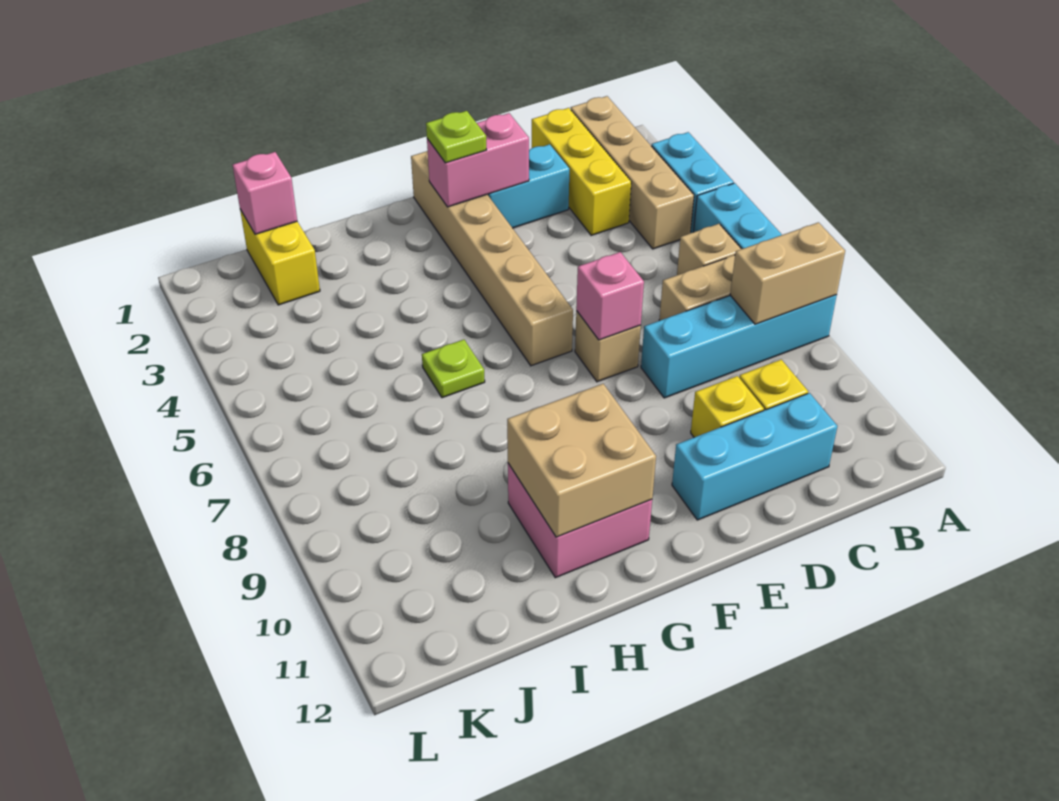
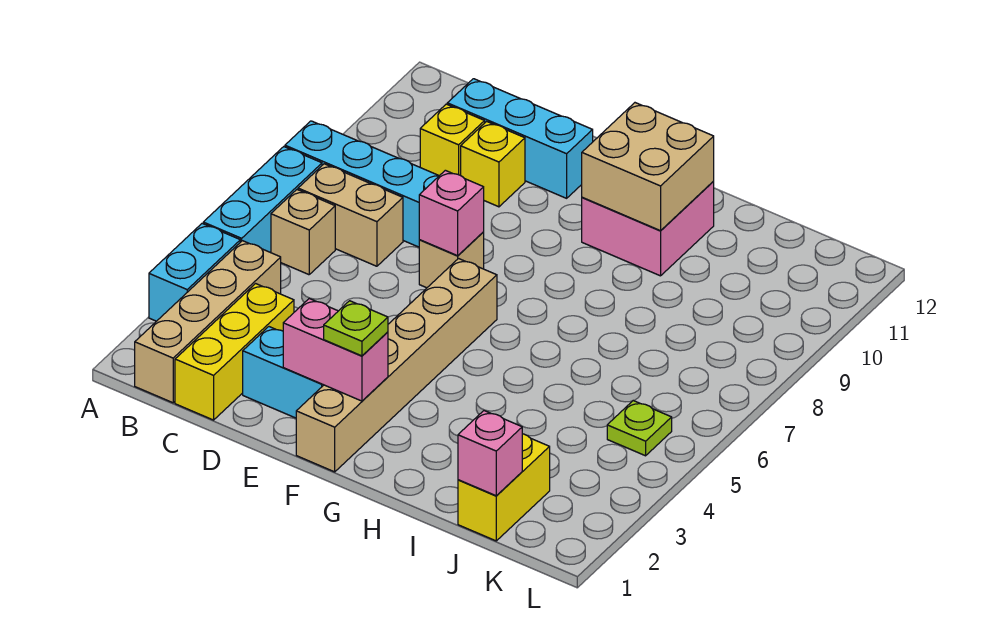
tan 1x2 brick [730,222,845,324] -> none
lime 1x1 plate [422,340,485,398] -> lime 1x1 plate moved to [607,401,672,456]

